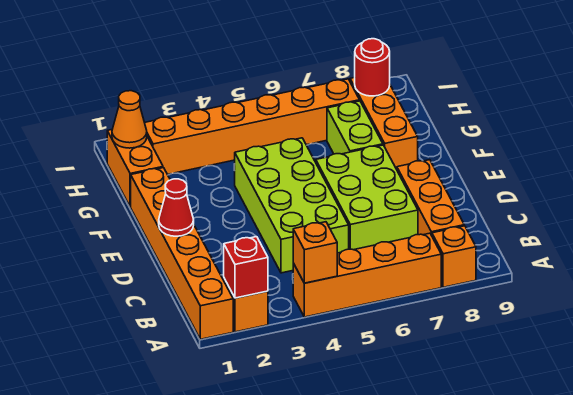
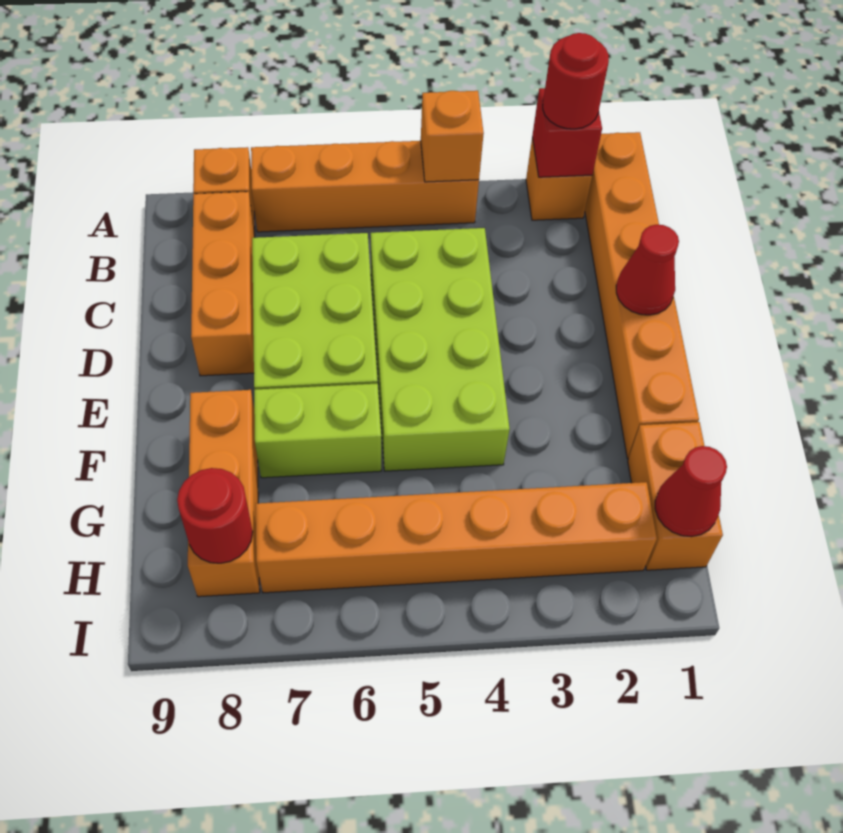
none -> red 1x1 round brick [543,33,609,129]
lime 1x2 brick [327,101,383,154] -> lime 1x2 brick turned to [254,383,381,478]
orange 1x1 cone [112,91,147,148] -> red 1x1 cone [655,446,727,537]

